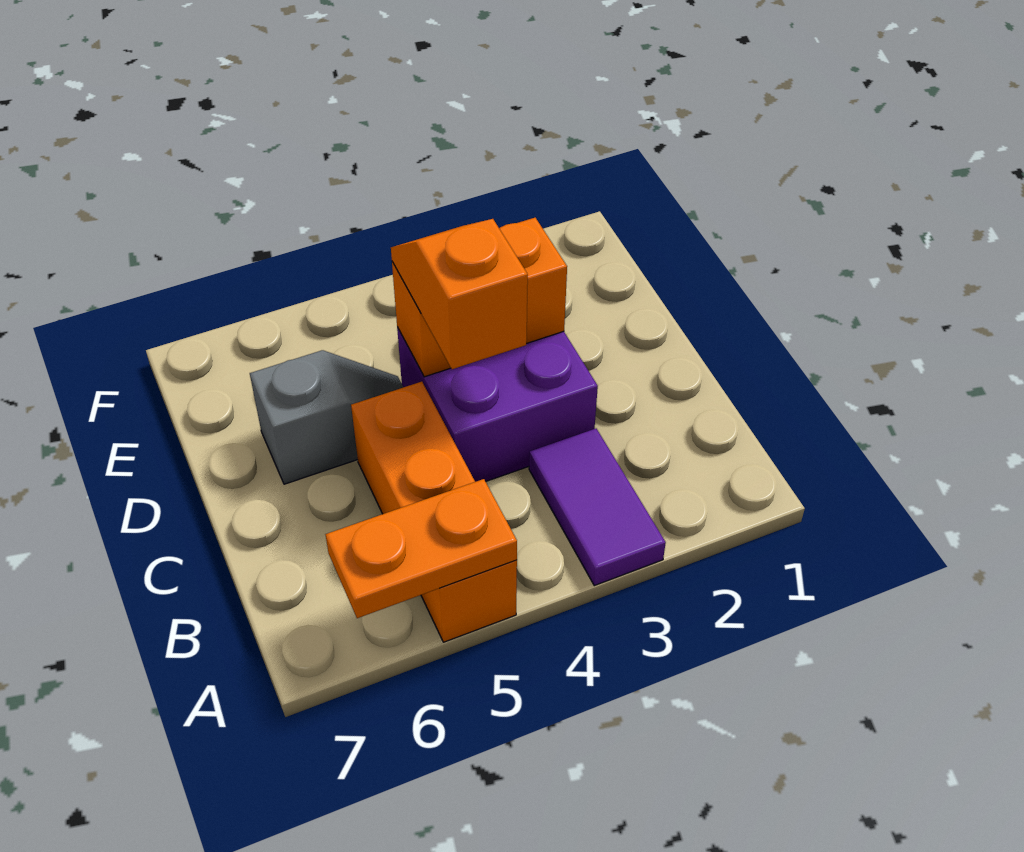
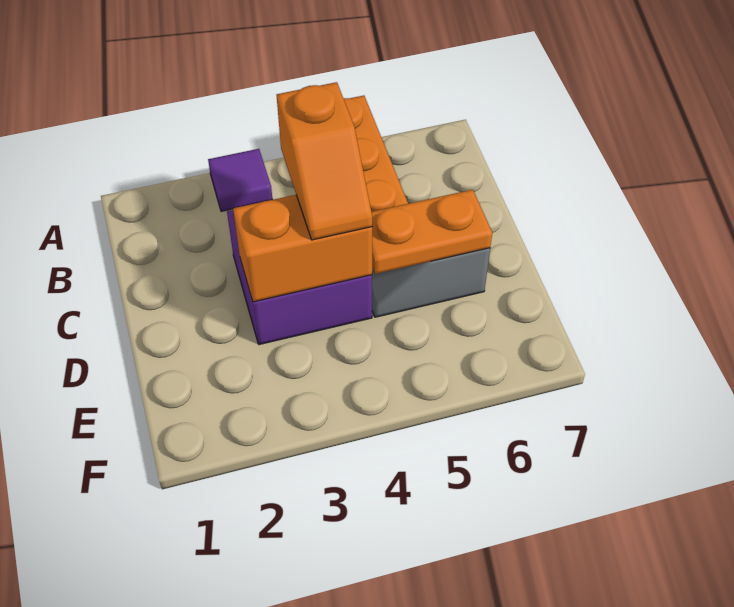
purple 1x2 tile [529,429,666,586] -> purple 1x1 tile [208,149,273,212]
orange 1x2 plate [325,479,517,618] -> orange 1x2 plate moved to [372,190,492,274]

